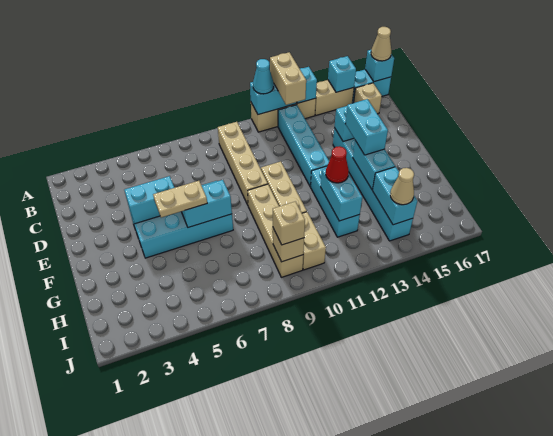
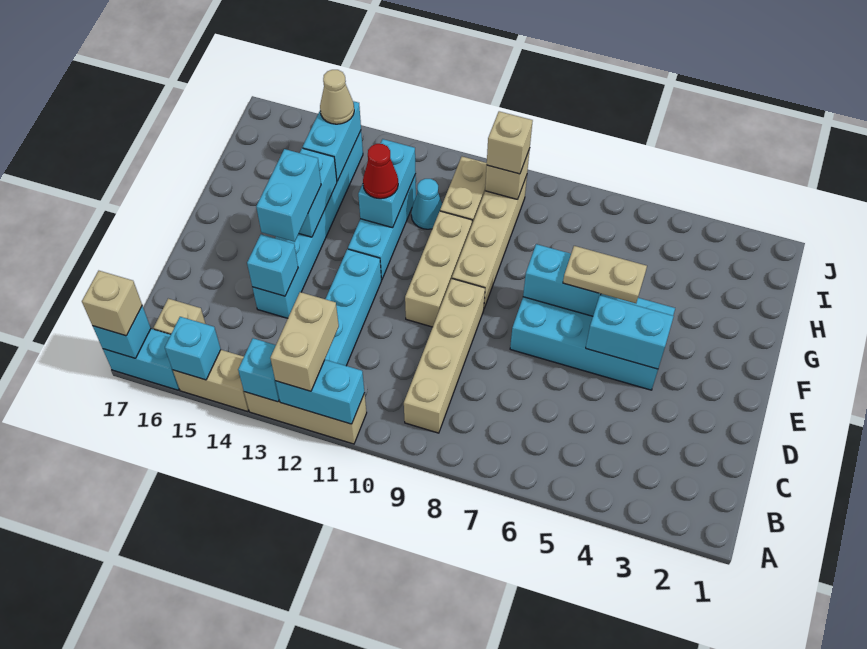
cyan 1x1 cone [253,59,274,94] -> cyan 1x1 cone moved to [411,179,442,229]
tan 1x1 cone [371,27,391,61] -> tan 1x1 brick [82,271,142,336]

